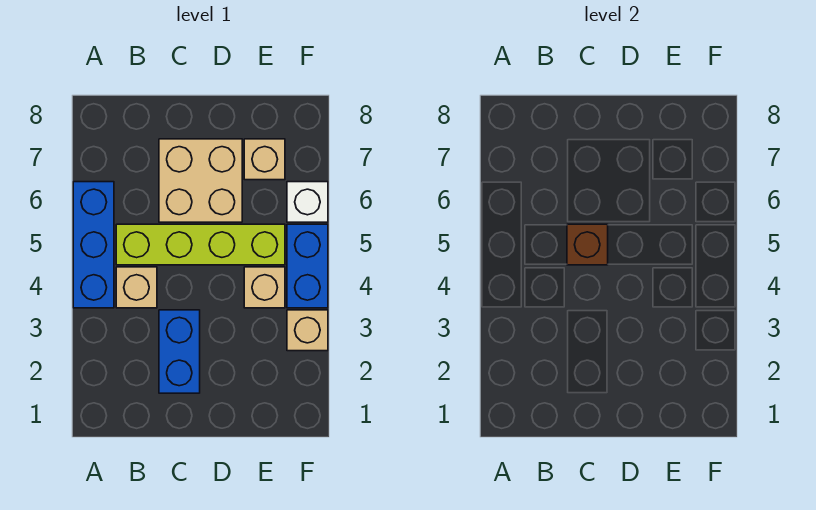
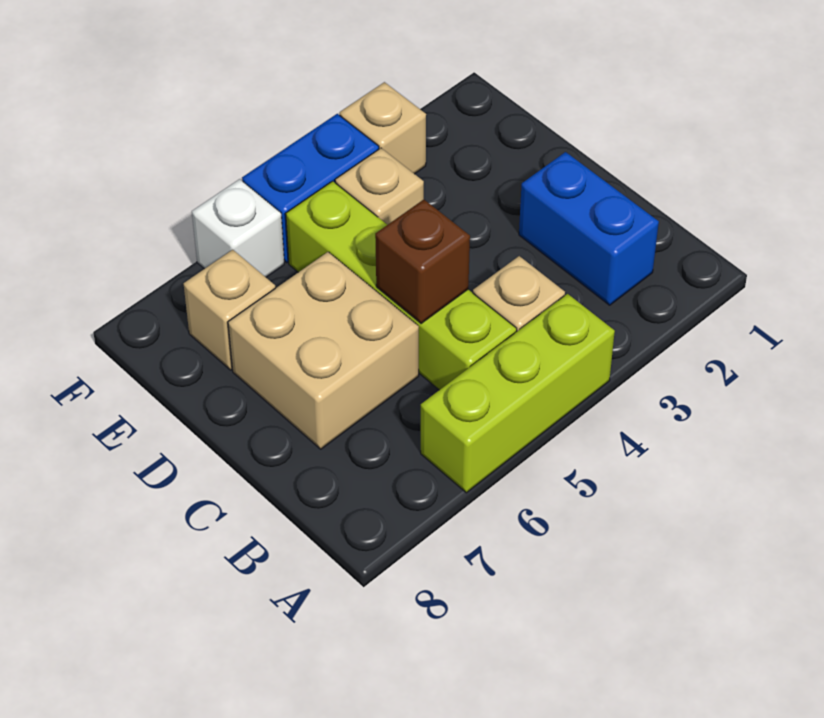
blue 1x3 brick [73,182,114,308] -> lime 1x3 brick [421,294,615,493]
blue 1x2 brick [159,310,200,393] -> blue 1x2 brick turned to [519,152,659,305]

